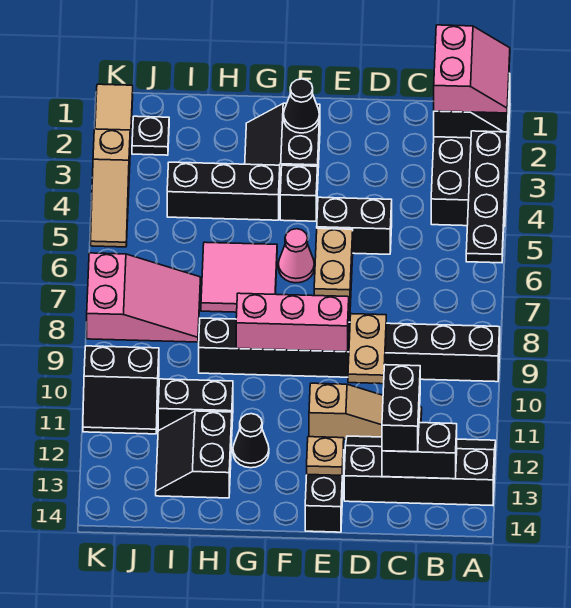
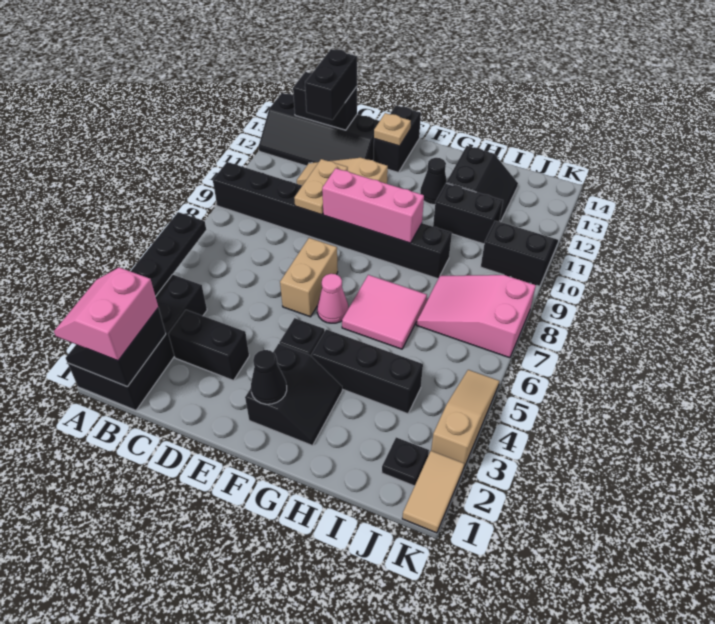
black 1x2 brick [317,197,392,254] -> black 1x2 brick moved to [169,310,249,380]

